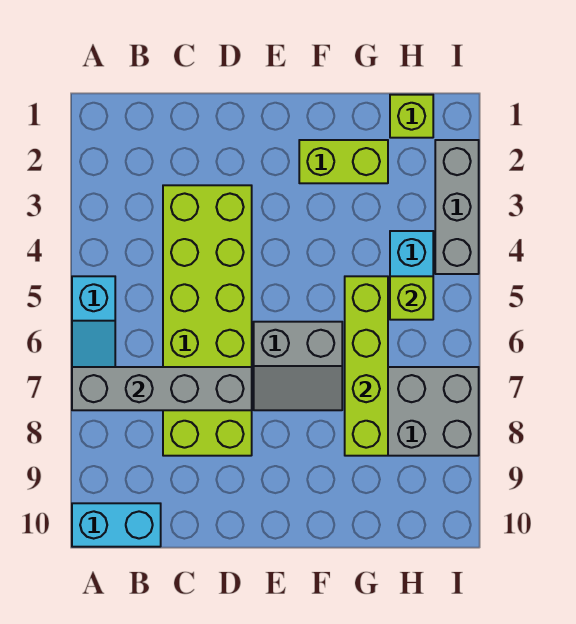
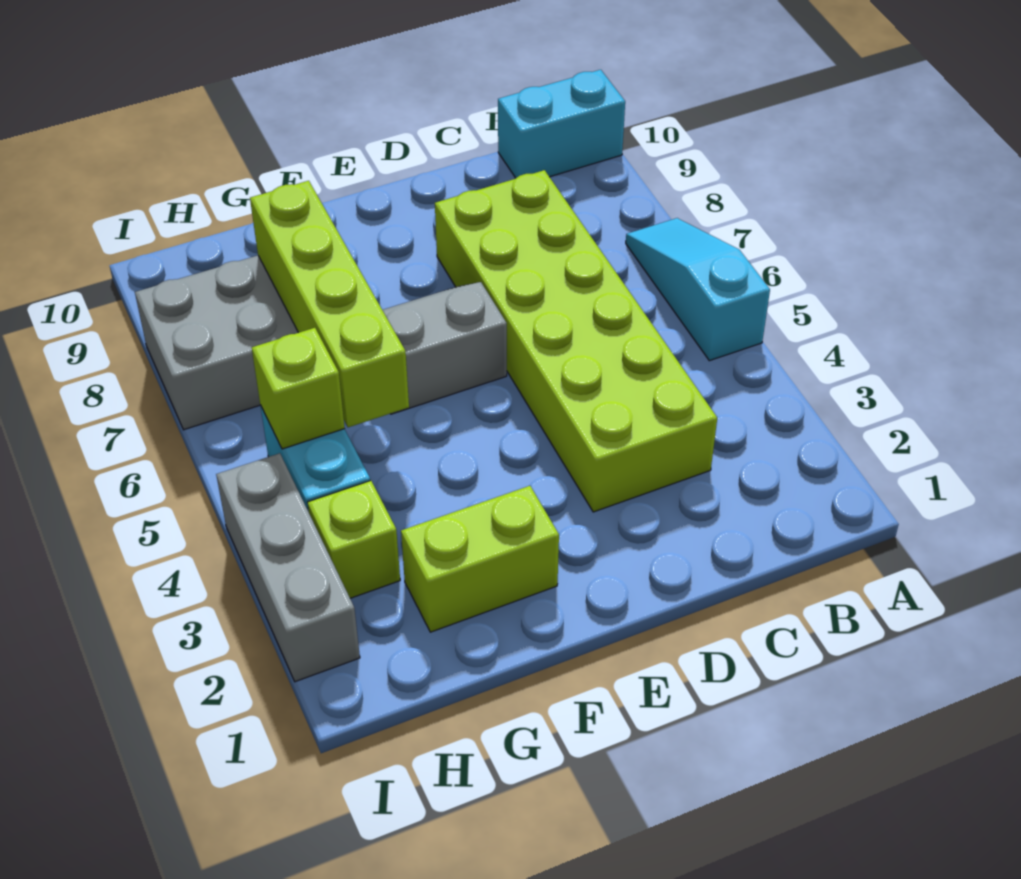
grey 1x4 brick [72,367,252,410] -> none
lime 1x1 brick [390,95,433,138] -> lime 1x1 brick moved to [307,481,400,598]

